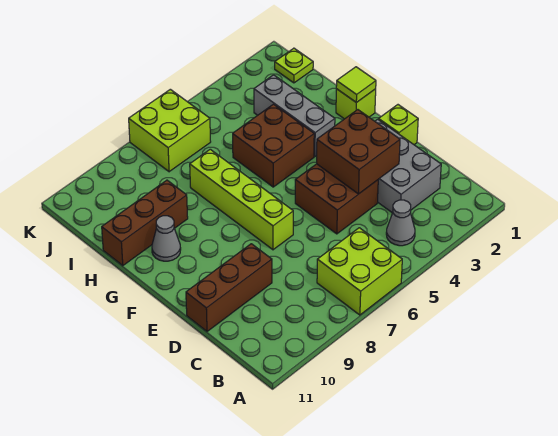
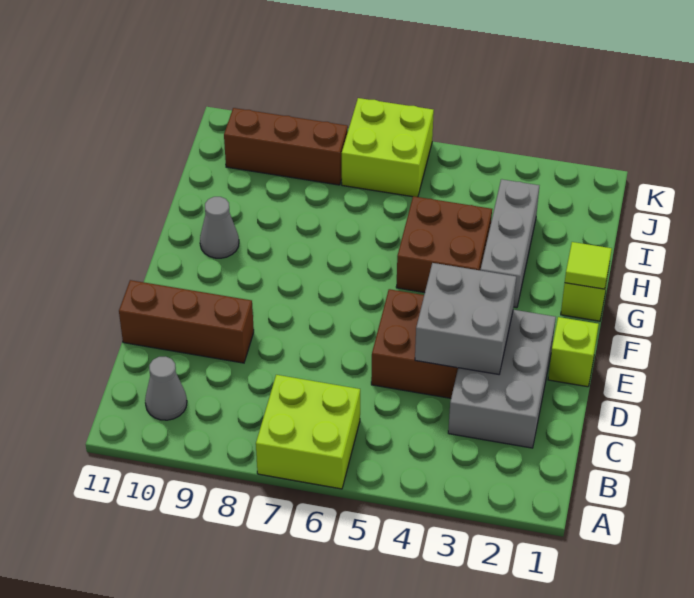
grey 1x1 cone [386,200,415,246] -> grey 1x1 cone moved to [145,357,187,420]
brown 2x2 brick [317,110,400,194] -> grey 2x2 brick [415,263,516,374]
lime 1x4 brick [190,149,293,250] -> none
brown 1x3 brick [102,180,188,266] -> brown 1x3 brick moved to [224,108,348,185]
lime 1x1 plate [275,48,313,83] -> none

